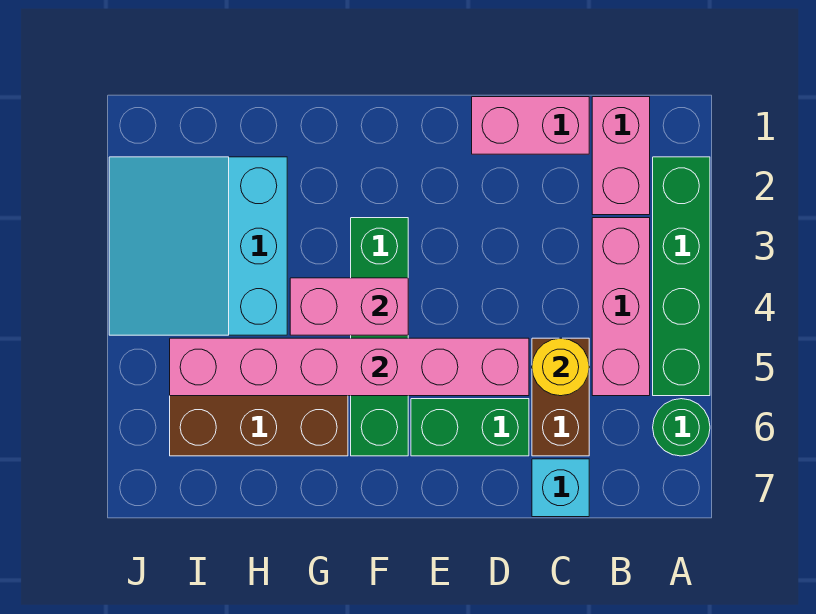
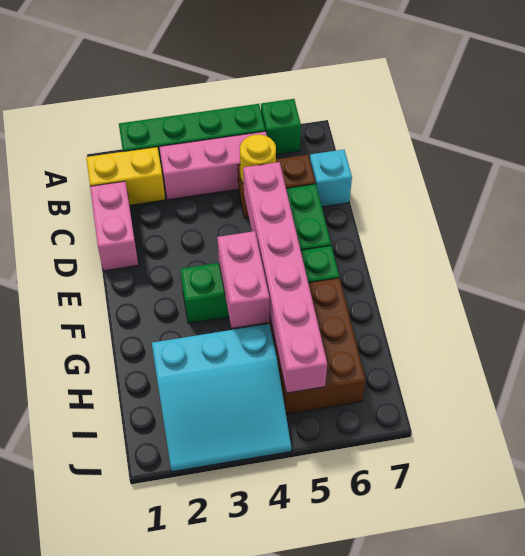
green 1x1 round brick [653,399,710,456] -> green 1x1 brick [261,99,301,155]
pink 1x2 brick [592,97,650,215] -> yellow 1x2 brick [86,147,165,205]

